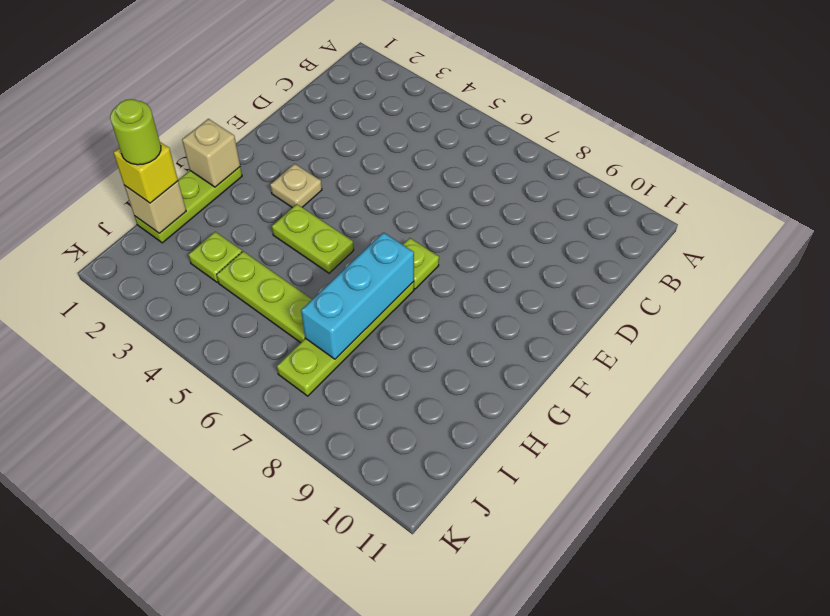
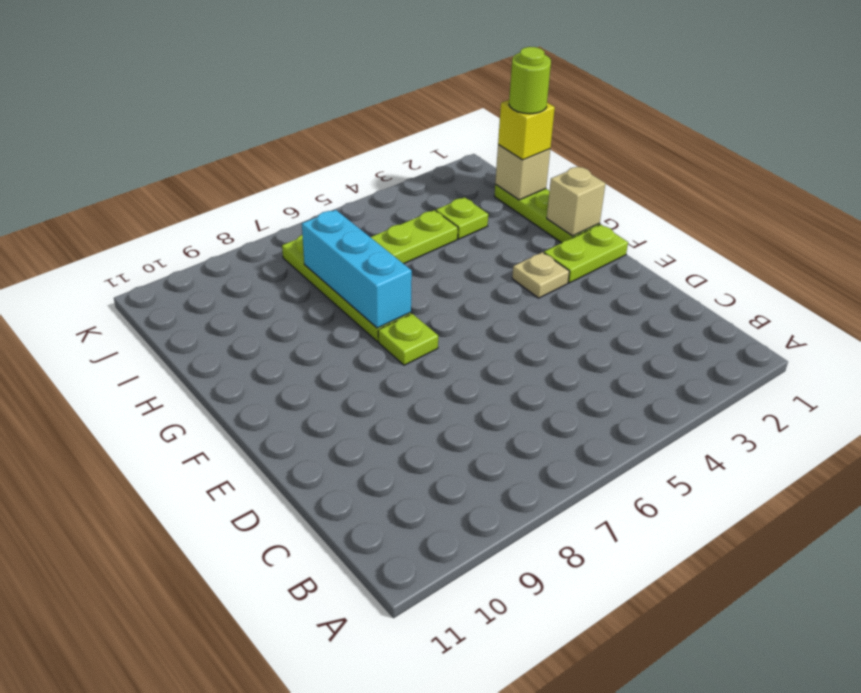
lime 1x2 plate [272,204,354,273] -> lime 1x2 plate moved to [544,225,628,283]

